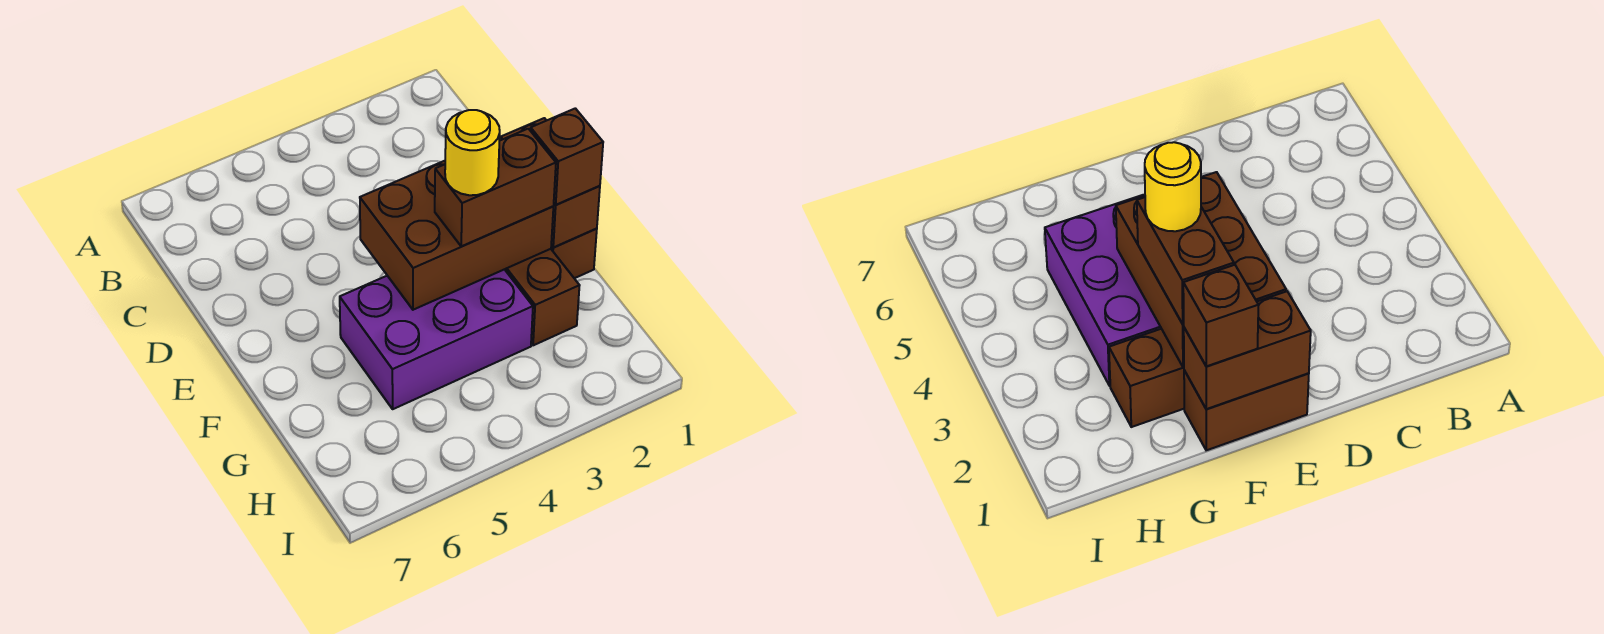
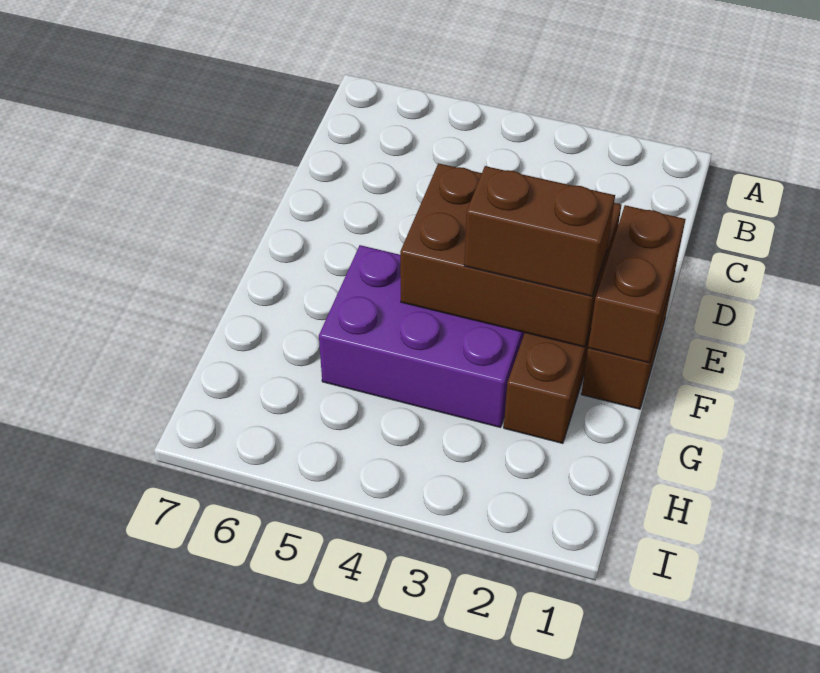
brown 1x1 brick [531,108,603,205] -> none
yellow 1x1 round brick [445,110,500,195] -> none

